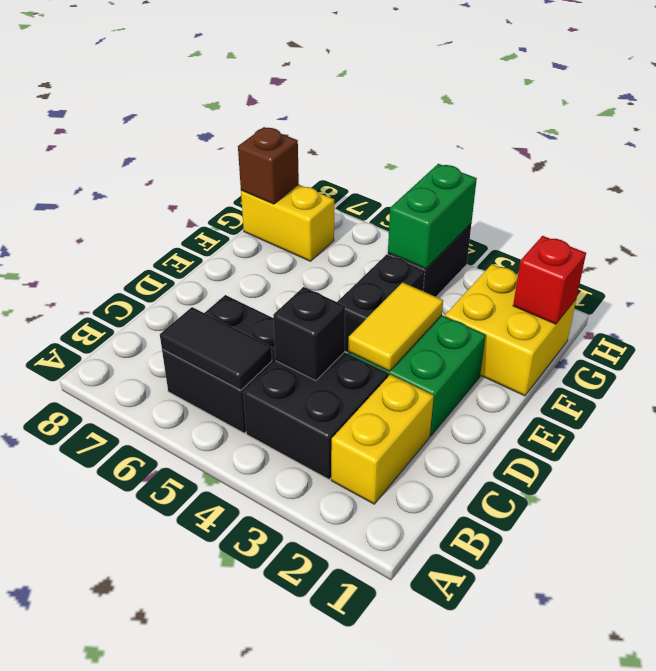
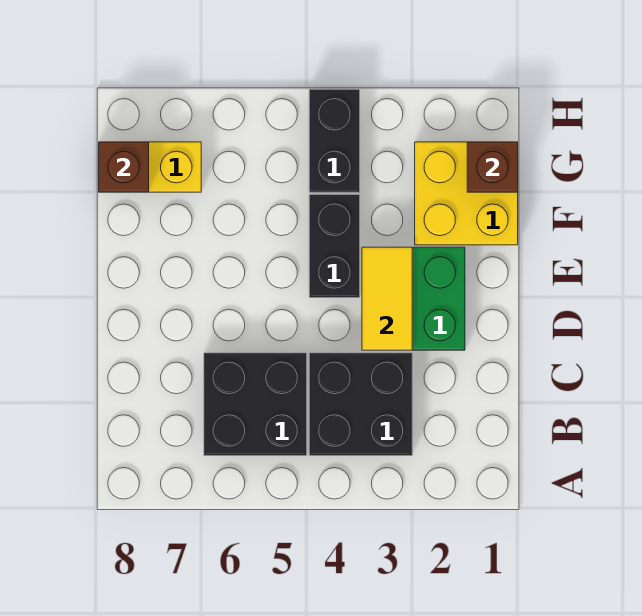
yellow 1x2 brick [331,375,434,504] -> none
black 1x2 tile [160,307,272,390] -> none
black 1x1 brick [273,287,345,381] -> none
red 1x1 brick [513,236,586,324] -> brown 1x1 brick [467,142,518,192]
green 1x2 brick [388,164,477,269] -> none

